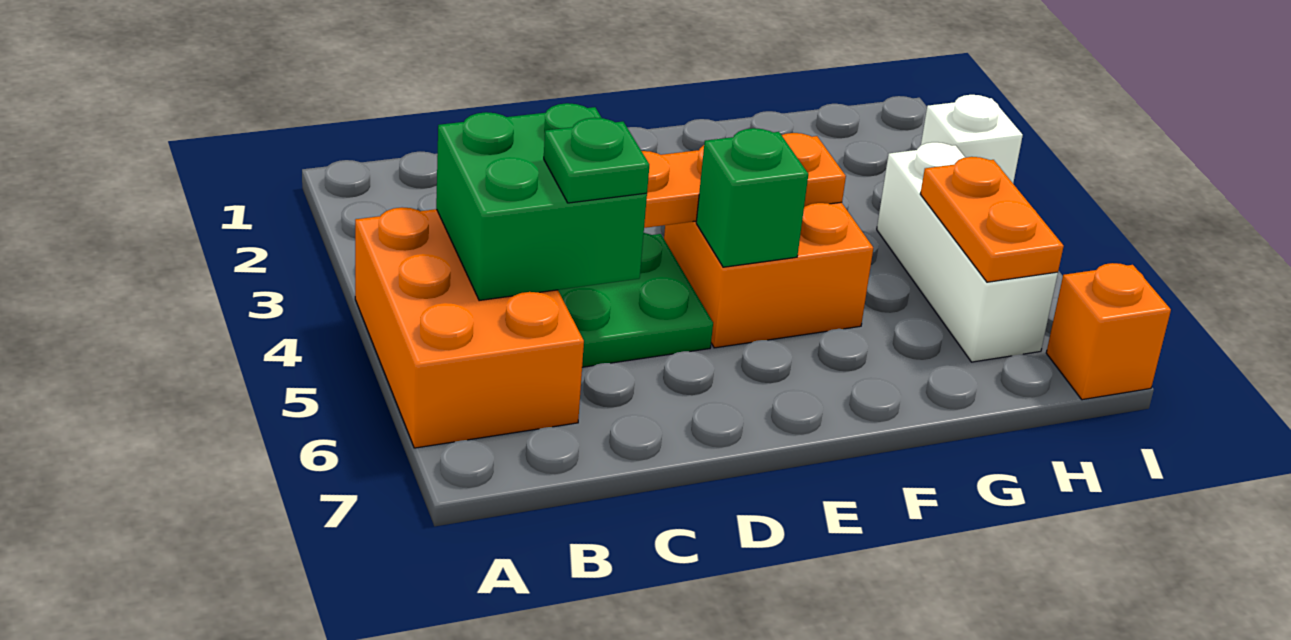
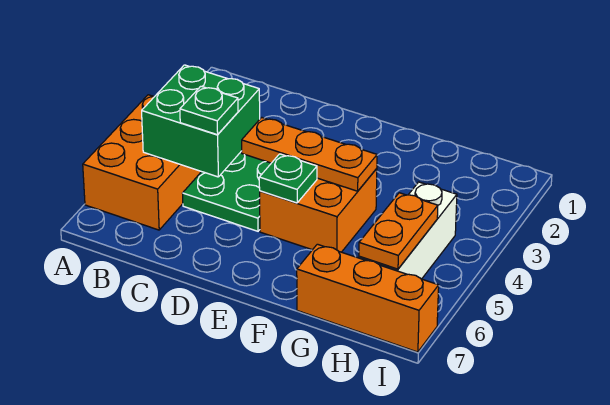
green 1x1 brick [696,128,808,267] -> green 1x1 plate [259,154,317,203]
white 1x1 brick [921,95,1023,183] -> none
orange 1x1 brick [1046,263,1171,400] -> orange 1x3 brick [297,244,439,352]

